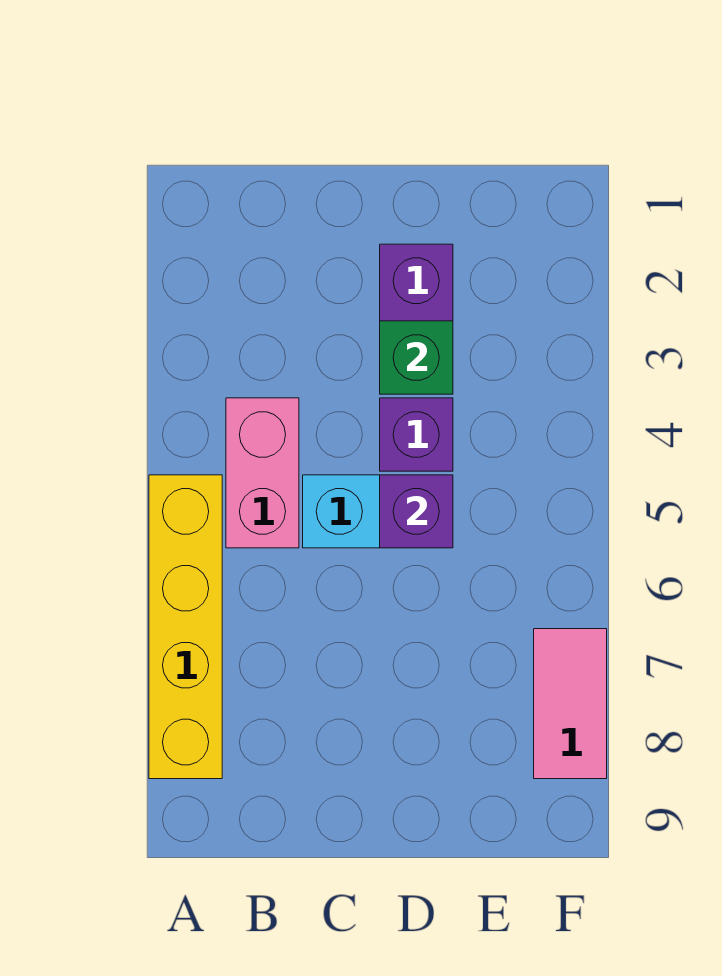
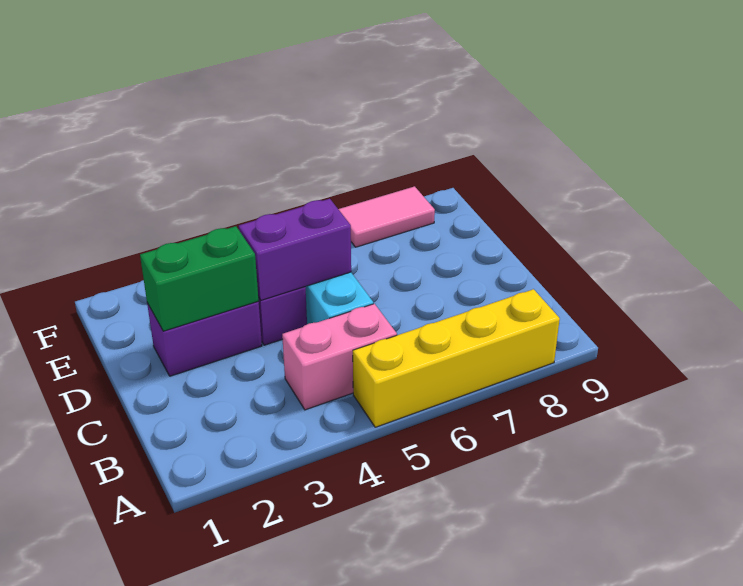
green 1x1 brick [380,321,453,394] -> green 1x2 brick [140,226,259,331]
purple 1x1 brick [380,475,453,548] -> purple 1x2 brick [239,199,351,300]

